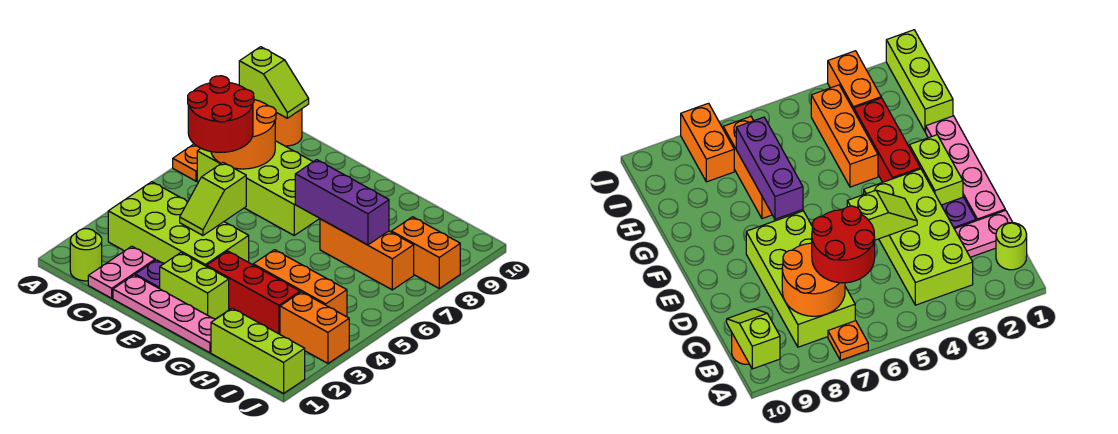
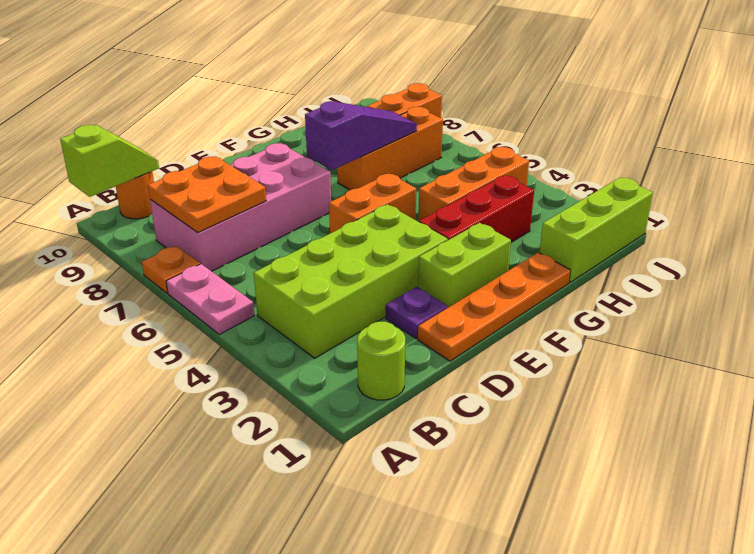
red 2x2 round brick [188,76,254,152] -> none
lime 2x4 brick [197,141,320,235] -> pink 2x4 brick [150,143,331,271]
orange 2x2 round brick [211,100,276,169] -> orange 2x2 plate [148,157,266,232]
pink 1x2 plate [88,246,155,298] -> pink 1x2 plate moved to [166,264,254,334]
pink 1x4 plate [113,275,215,353] -> orange 1x4 plate [418,252,571,361]
lime 1x2 slope [180,163,246,235] -> none
purple 1x3 brick [295,160,389,245] -> purple 1x3 slope [305,101,417,170]
orange 1x2 brick [280,292,349,363] -> orange 1x2 brick moved to [329,174,416,233]

